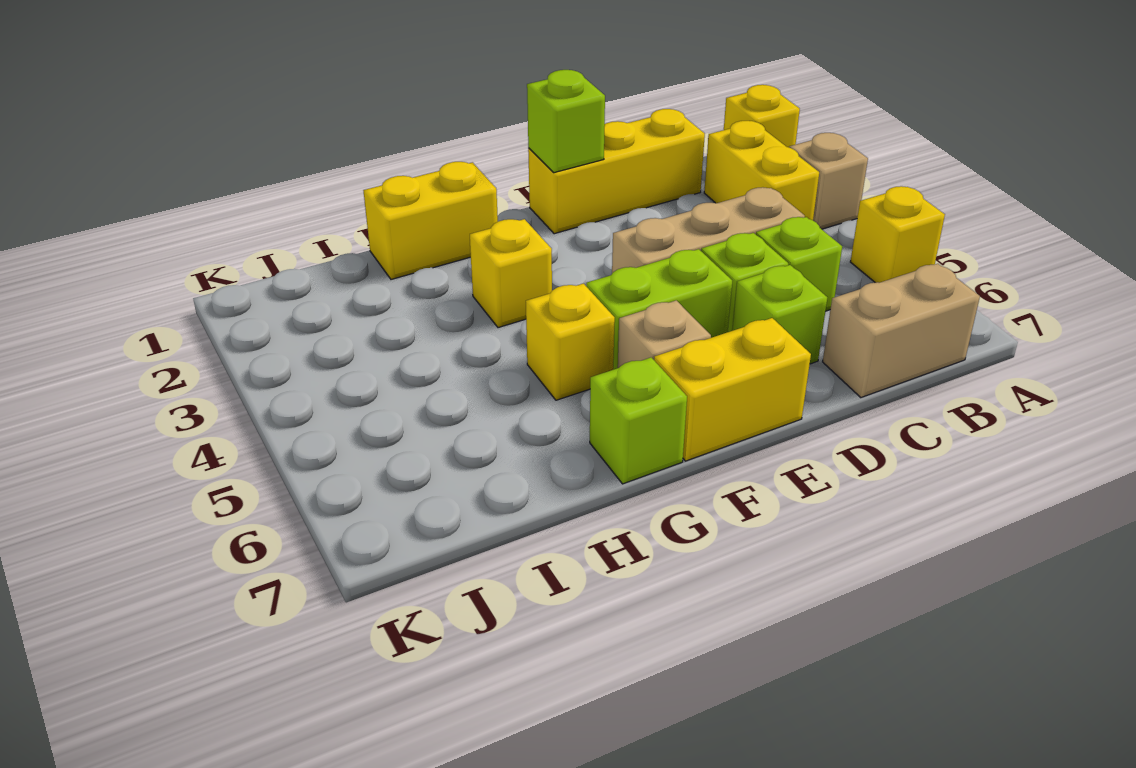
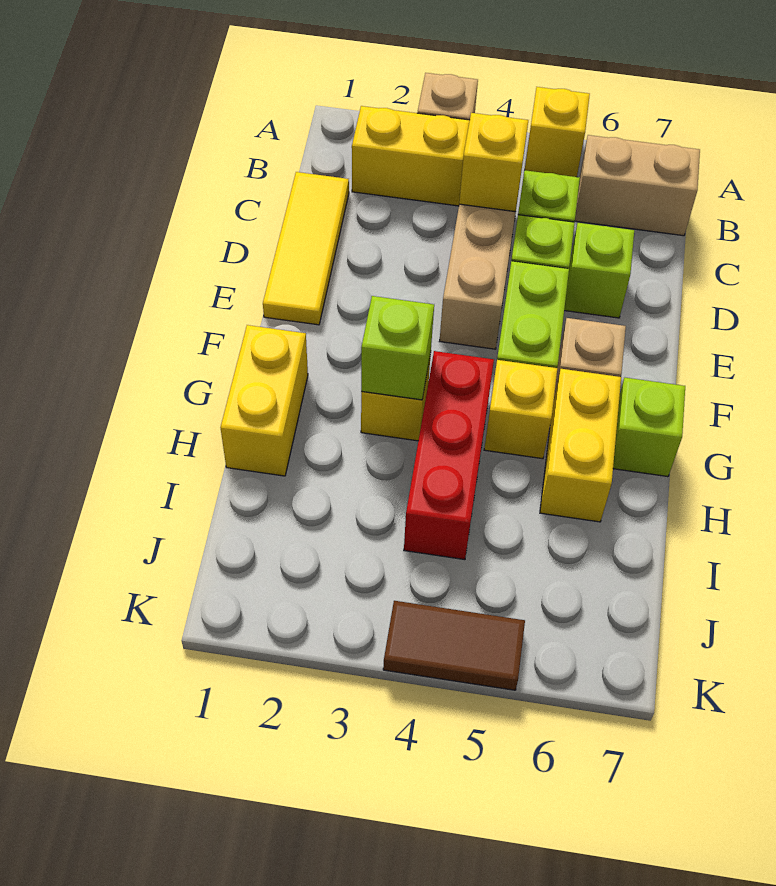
yellow 1x1 brick [724,85,800,147] -> yellow 1x1 brick moved to [459,113,528,212]
tan 1x2 brick [823,264,980,398] -> tan 1x2 brick turned to [575,135,700,236]
yellow 1x3 brick [528,109,705,234] -> yellow 1x3 tile [263,172,349,325]
lime 1x1 brick [527,70,605,173] -> lime 1x1 brick moved to [361,296,434,400]
yellow 1x2 brick [654,318,811,461] -> yellow 1x2 brick moved to [540,369,621,522]
none -> red 1x3 brick [404,351,494,560]
none -> brown 1x2 tile [383,601,525,690]

